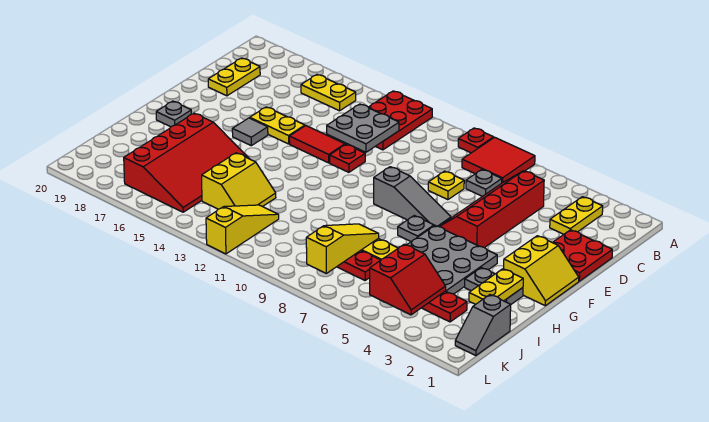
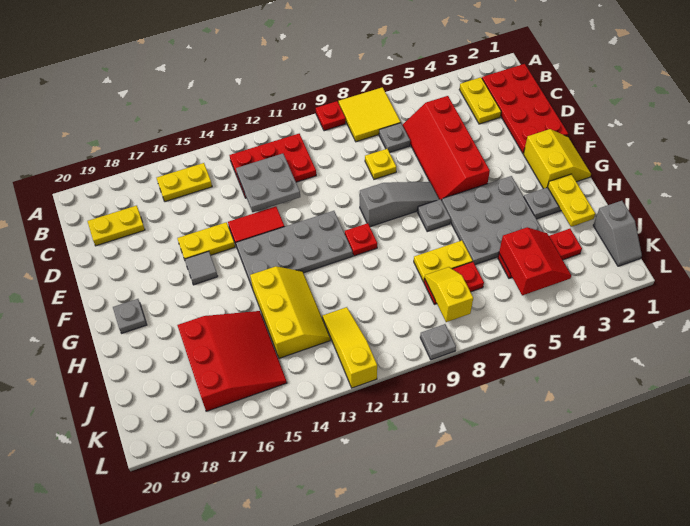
red 2x2 tile [462,137,535,183] -> yellow 2x2 tile [339,87,401,142]
red 2x3 plate [369,91,432,150] -> red 2x3 plate turned to [229,134,316,198]
yellow 1x2 plate [208,58,260,96] -> yellow 1x2 plate turned to [88,206,145,246]
red 2x2 plate [553,230,612,281] -> red 2x4 plate [482,64,568,154]
red 1x1 plate [330,145,365,172] -> red 1x1 plate moved to [345,223,377,256]
none -> grey 2x4 plate [236,211,353,286]
red 3x4 slope [124,113,249,212] -> red 3x3 slope [177,311,287,411]
yellow 1x3 slope [306,224,379,273] -> yellow 1x2 slope [425,267,473,322]
yellow 2x2 slope [202,153,276,209] -> yellow 2x3 slope [250,266,330,358]
none -> grey 1x1 plate [420,324,456,360]

